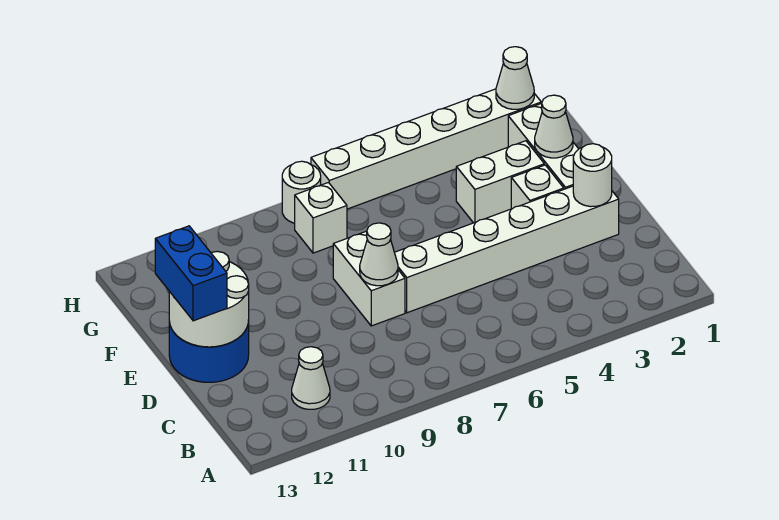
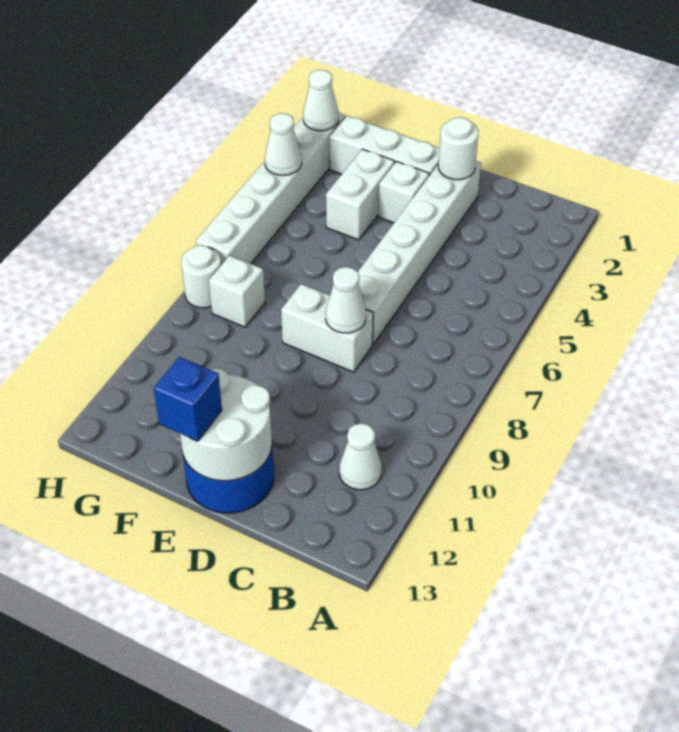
blue 1x2 brick [155,226,227,321] -> blue 1x1 brick [154,357,222,441]
white 1x1 cone [535,95,573,158] -> white 1x1 cone moved to [265,113,302,175]

